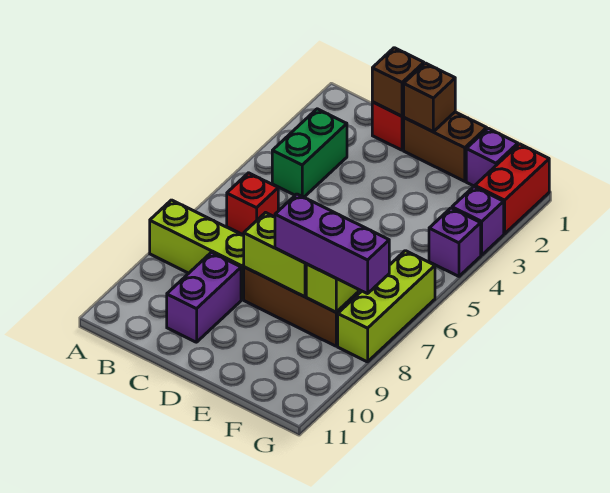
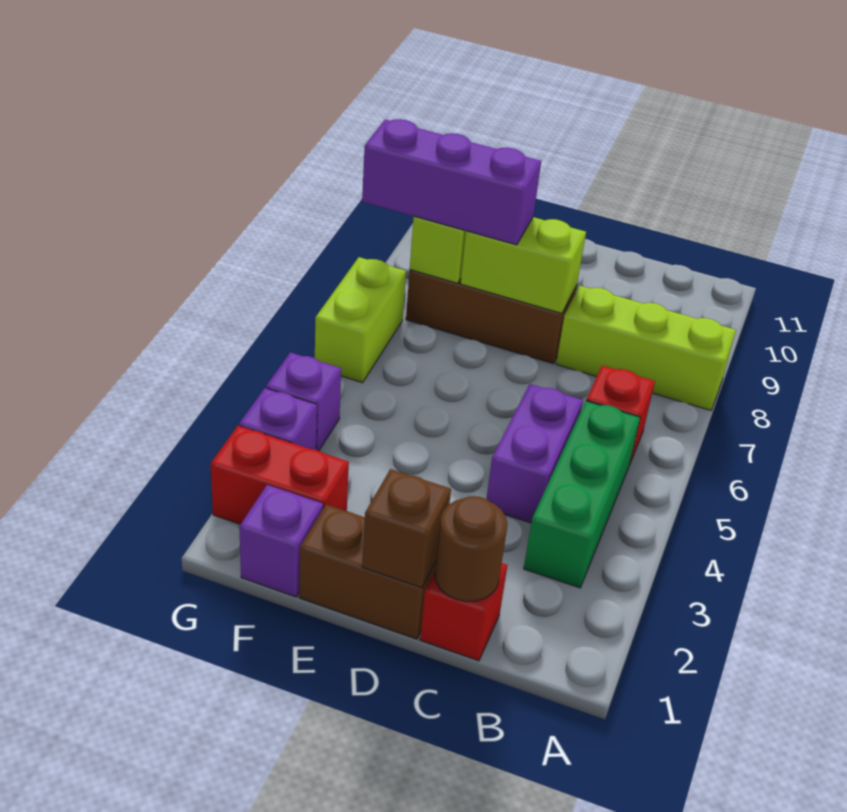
green 1x2 brick [272,109,347,197] -> green 1x3 brick [524,401,640,588]
brown 1x1 brick [372,48,424,116] -> brown 1x1 round brick [435,496,508,602]
purple 1x2 brick [167,252,241,342] -> purple 1x2 brick moved to [486,384,583,523]
red 1x2 brick [475,144,549,234] -> red 1x2 brick turned to [210,426,349,524]
lime 1x3 brick [338,251,435,362] -> lime 1x2 brick [315,257,406,383]

